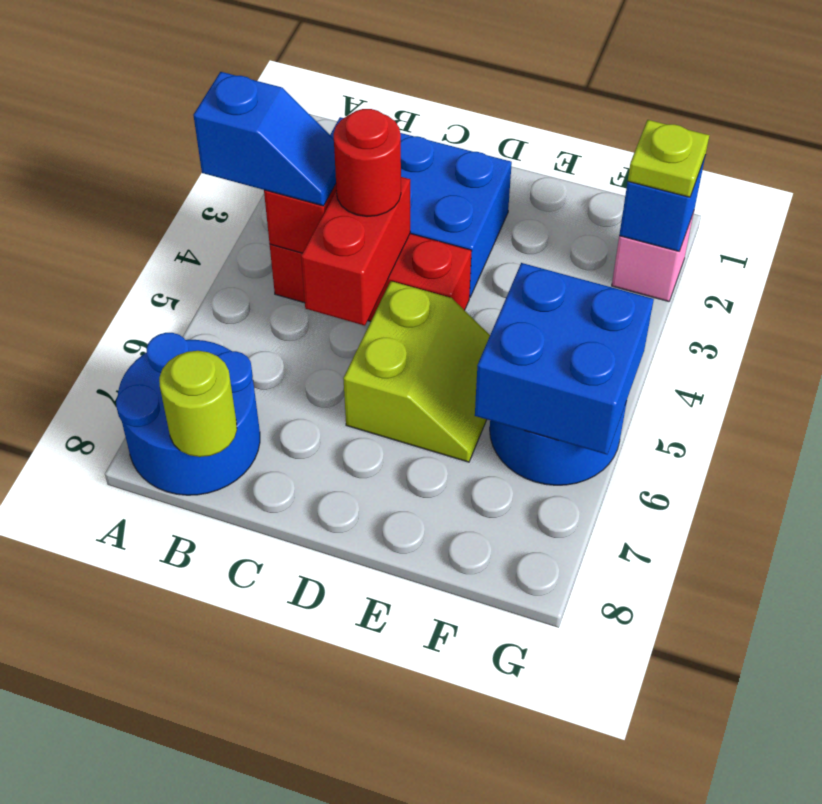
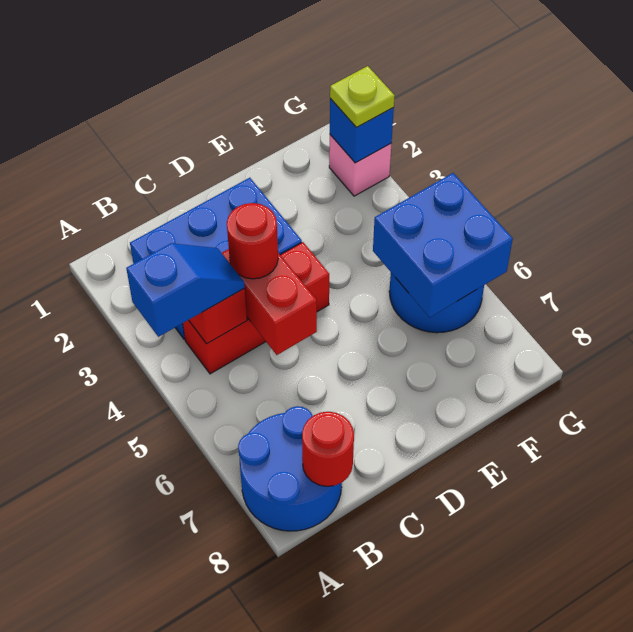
lime 1x1 round brick [159,351,237,457] -> red 1x1 round brick [302,412,354,486]
lime 2x2 slope [343,281,490,462] -> none

